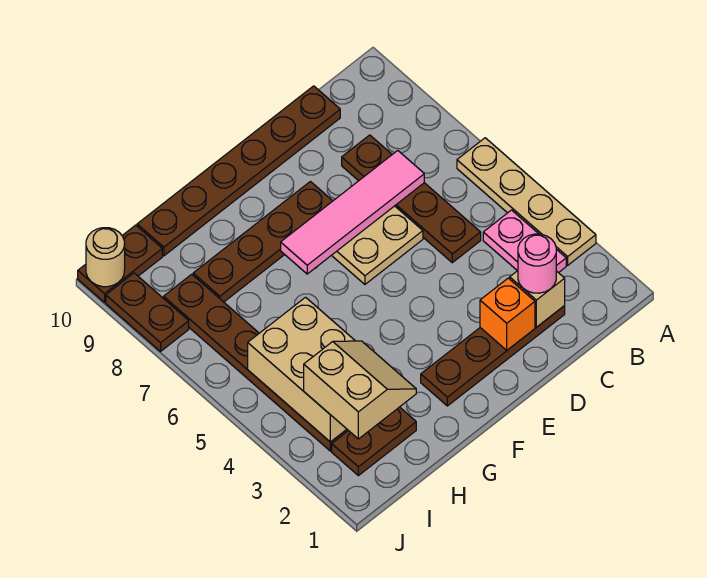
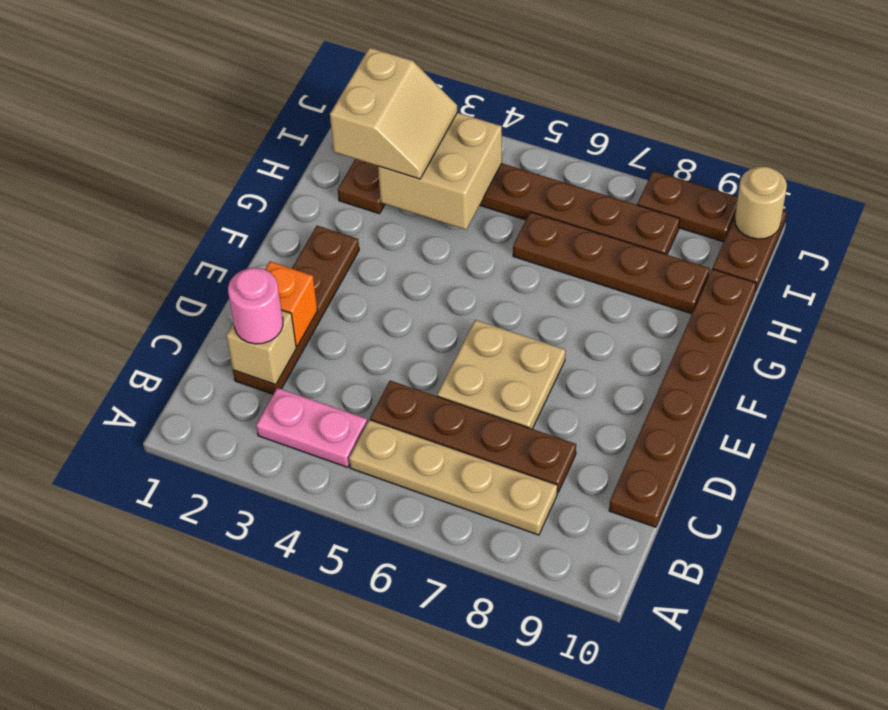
tan 1x4 plate [457,138,596,265] -> tan 1x4 plate moved to [349,420,557,535]
pink 1x4 tile [281,151,424,274] -> none
brown 1x4 plate [193,182,332,302] -> brown 1x4 plate turned to [513,212,710,314]
tan 2x2 slope [304,341,416,439] -> tan 2x2 slope turned to [330,48,457,179]
tan 2x3 brick [248,297,355,442] -> tan 2x2 brick [378,113,502,230]

